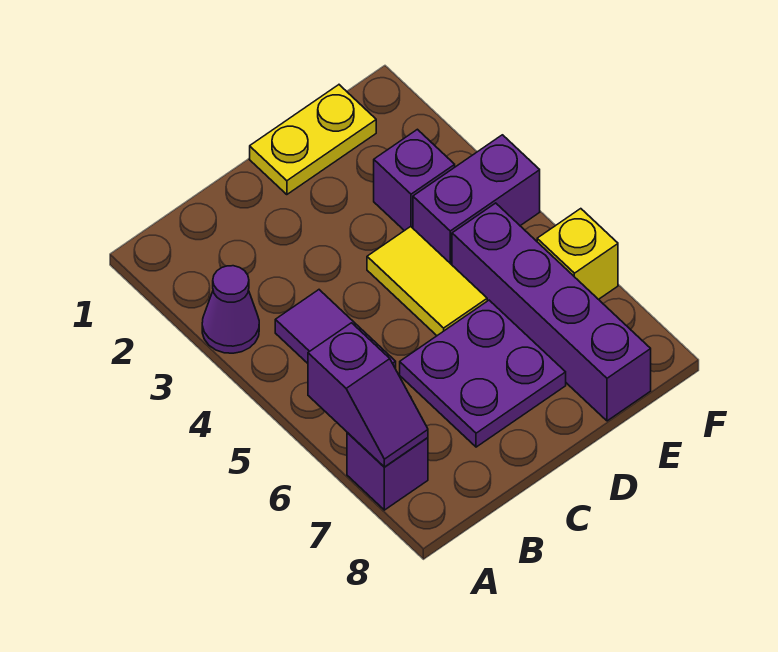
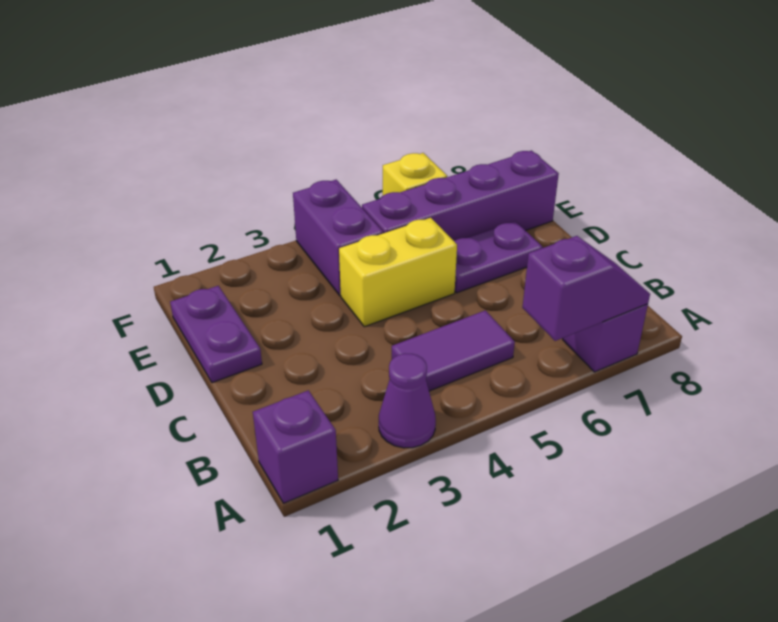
purple 2x2 plate [400,300,566,447] -> purple 1x2 plate [454,221,543,293]
yellow 1x2 plate [250,85,376,195] -> purple 1x2 plate [170,286,262,383]
yellow 1x2 tile [367,227,487,335] -> yellow 1x2 brick [339,218,457,327]
purple 1x1 brick [374,129,455,231] -> purple 1x1 brick moved to [253,390,338,503]

